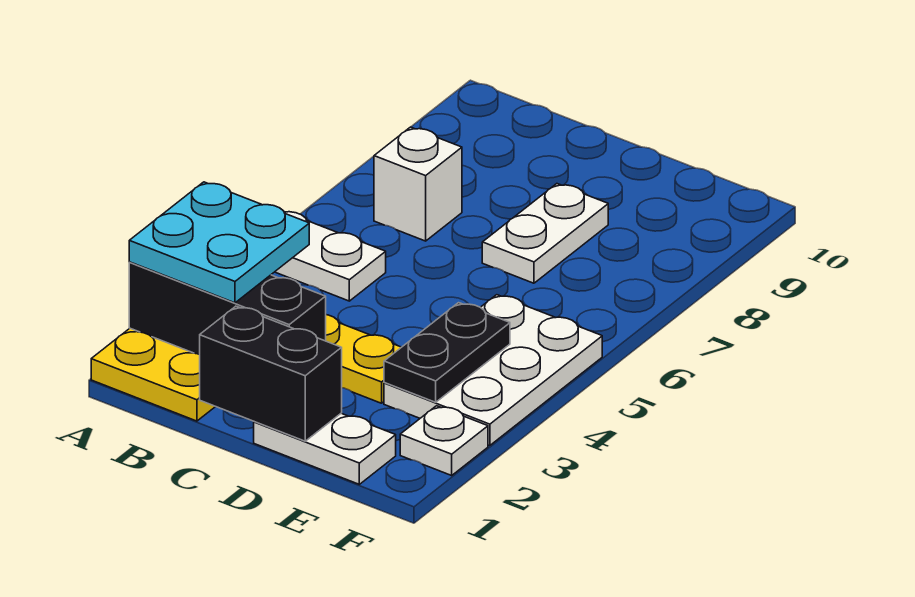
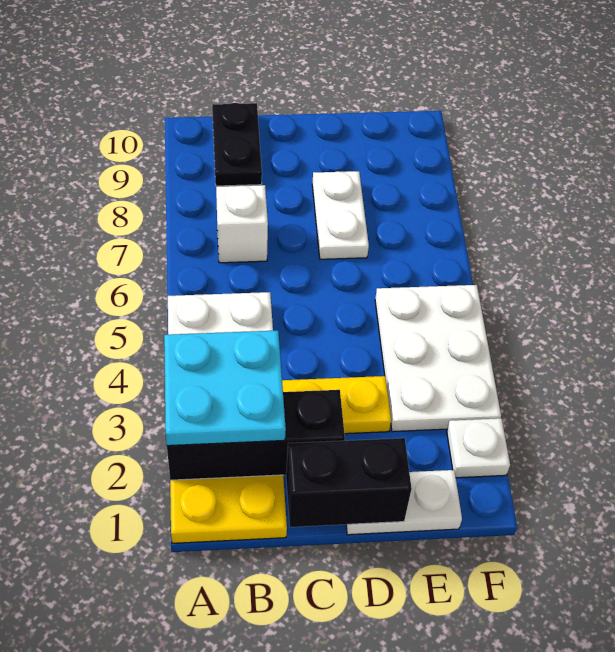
black 1x2 plate [384,303,510,402] -> black 1x2 plate moved to [212,103,262,186]

